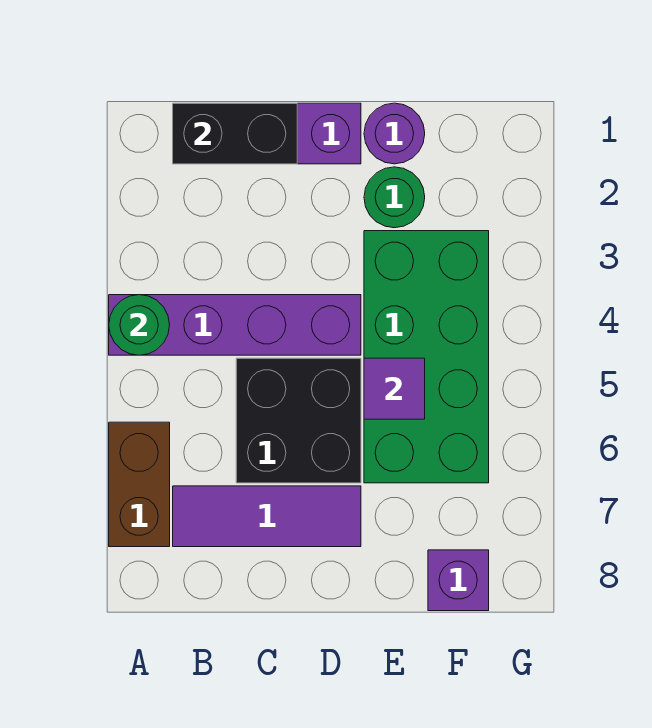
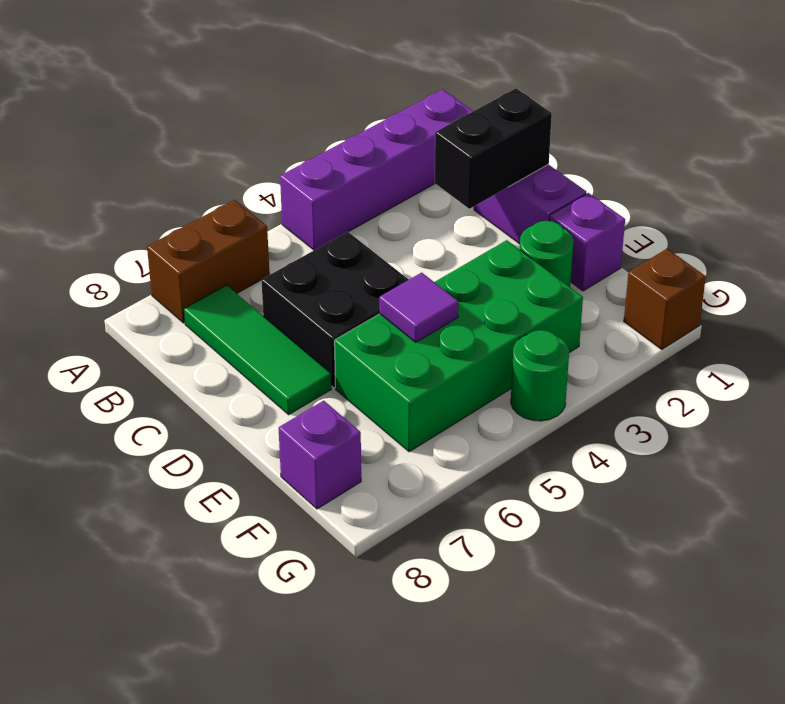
purple 1x4 brick [109,295,361,355] -> purple 1x4 brick turned to [280,89,473,250]
green 1x1 round brick [109,295,169,355] -> green 1x1 round brick moved to [511,330,569,421]
black 1x2 brick [173,103,297,164] -> black 1x2 brick turned to [435,89,552,209]
purple 1x3 tile [173,486,361,547] -> green 1x3 tile [184,285,332,415]
purple 1x1 round brick [364,103,425,164] -> purple 1x1 brick [550,193,625,291]
none -> brown 1x1 brick [624,249,706,349]

